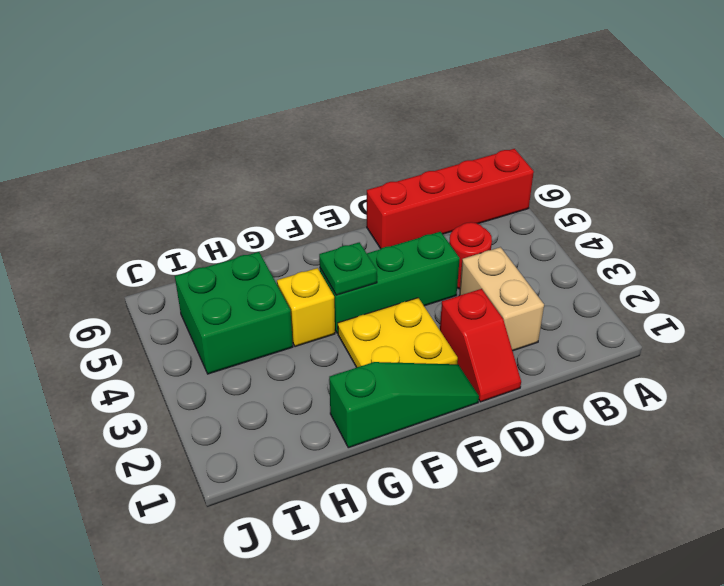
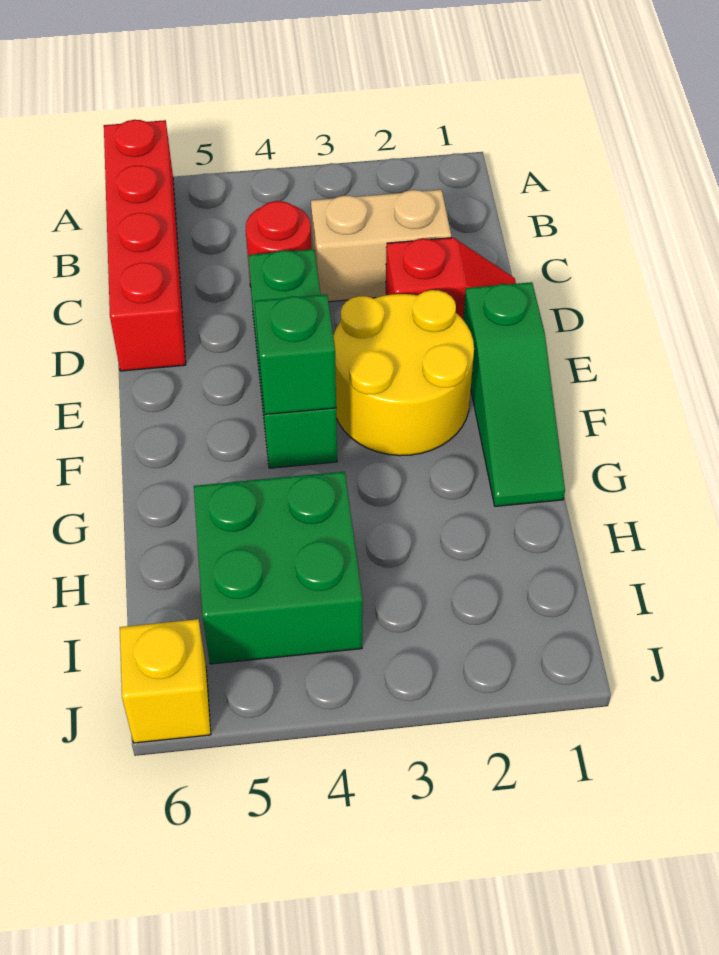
green 1x3 slope [329,362,479,448] -> green 1x3 slope turned to [463,282,565,506]
yellow 2x2 plate [338,298,458,367] -> yellow 2x2 round brick [333,290,474,456]
green 1x1 plate [319,242,377,295] -> green 1x1 brick [255,294,336,414]
yellow 1x1 brick [277,268,335,347] -> yellow 1x1 brick moved to [120,619,211,743]

